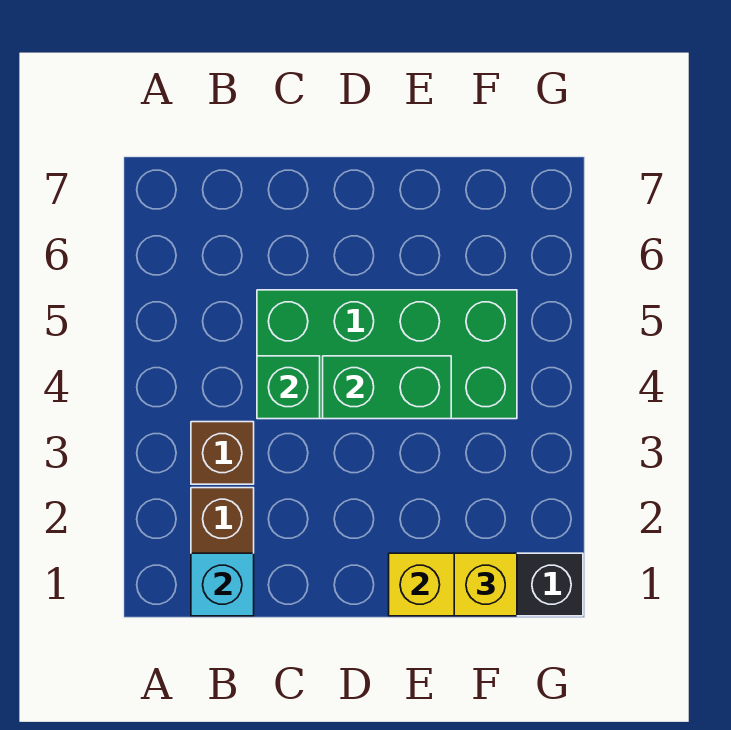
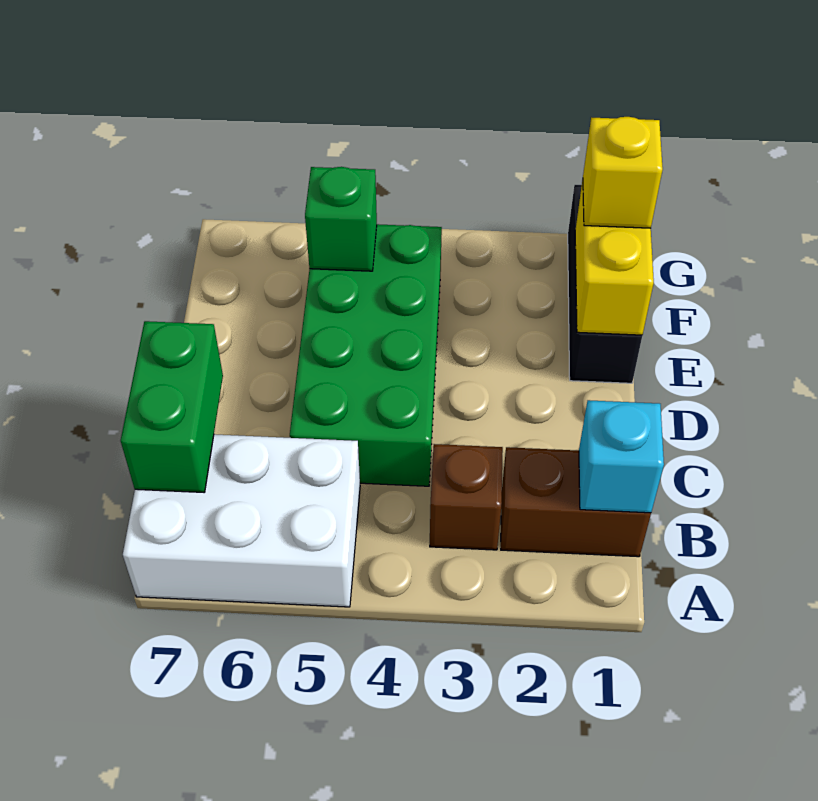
none -> white 2x3 brick [123,434,360,607]
green 1x1 brick [257,356,320,419] -> green 1x1 brick moved to [305,167,377,271]
green 1x2 brick [323,356,451,419] -> green 1x2 brick moved to [121,321,223,492]

